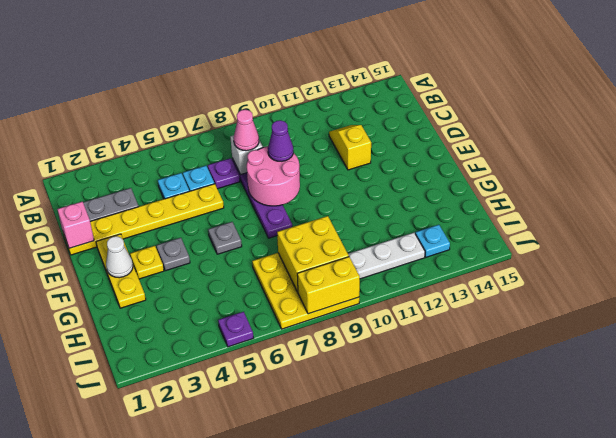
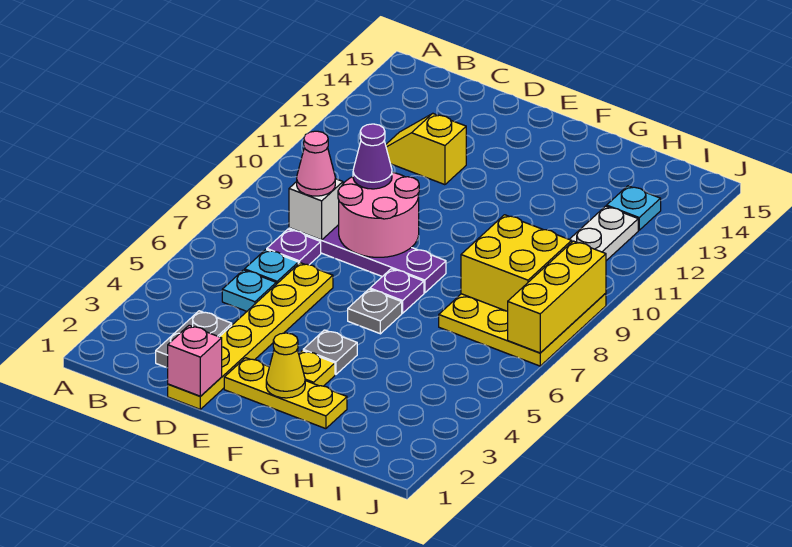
white 1x1 cone [106,236,133,278] -> yellow 1x1 cone [266,333,305,398]
purple 1x1 plate [218,312,253,347] -> purple 1x1 plate moved to [370,269,424,313]
yellow 1x2 brick [297,257,360,314] -> yellow 1x3 brick [508,241,606,353]

